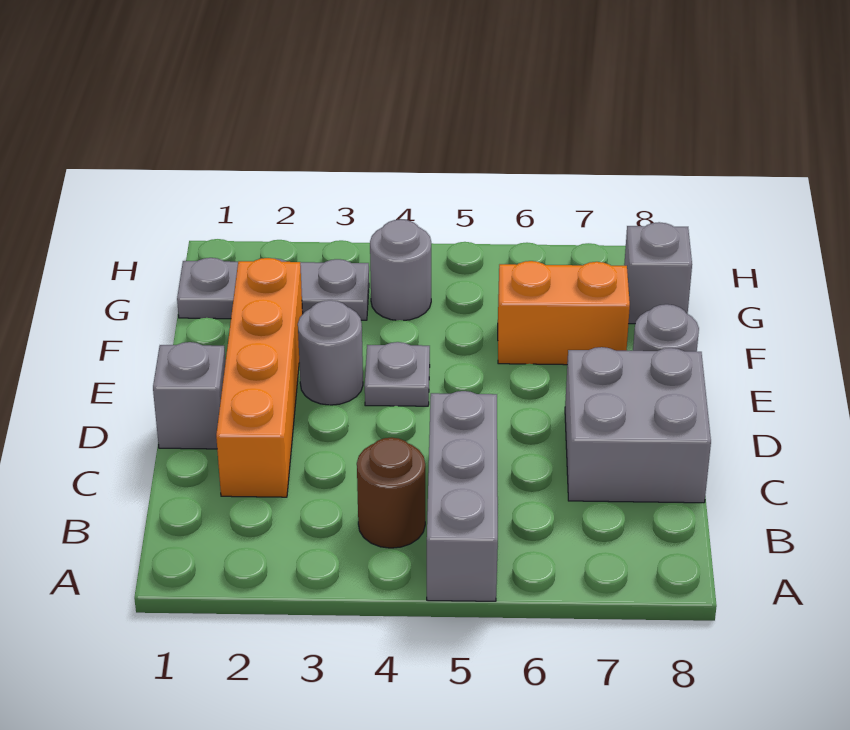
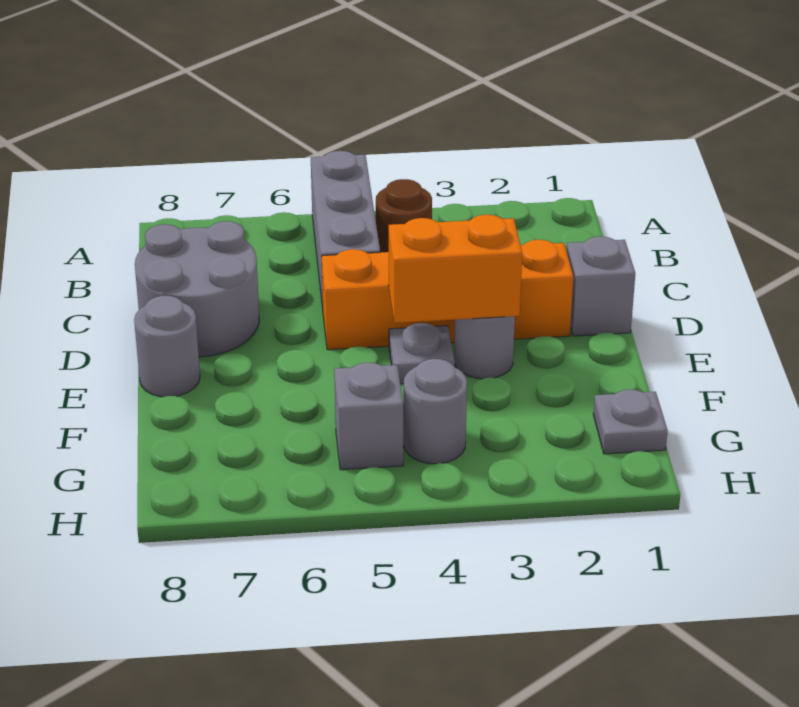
orange 1x4 brick [216,258,303,497] -> orange 1x4 brick turned to [322,240,573,350]
grey 2x2 brick [565,347,711,503] -> grey 2x2 round brick [135,221,259,357]
orange 1x2 brick [498,261,630,365] -> orange 1x2 brick moved to [389,215,522,323]
grey 1x3 plate [177,258,369,320] -> grey 1x1 plate [593,389,668,454]
grey 1x1 brick [624,222,692,324] -> grey 1x1 brick moved to [334,363,403,470]

